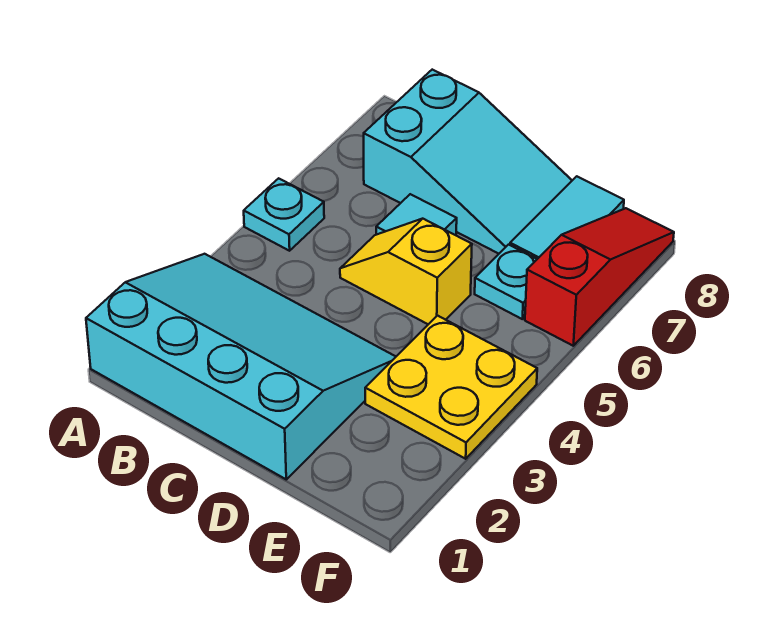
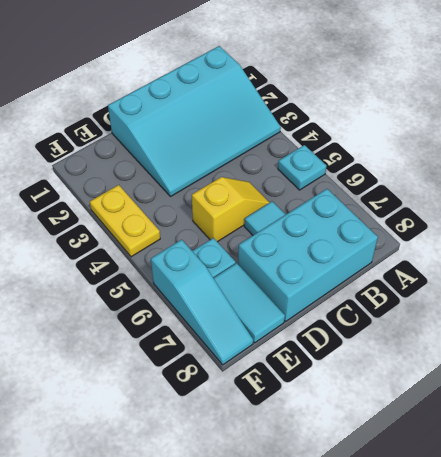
cyan 2x3 slope [364,70,572,254] -> cyan 2x3 brick [238,189,378,321]
yellow 2x2 plate [365,316,537,459] -> yellow 1x2 plate [90,185,160,257]
red 1x3 slope [525,208,674,346] -> cyan 1x3 slope [151,240,253,365]

